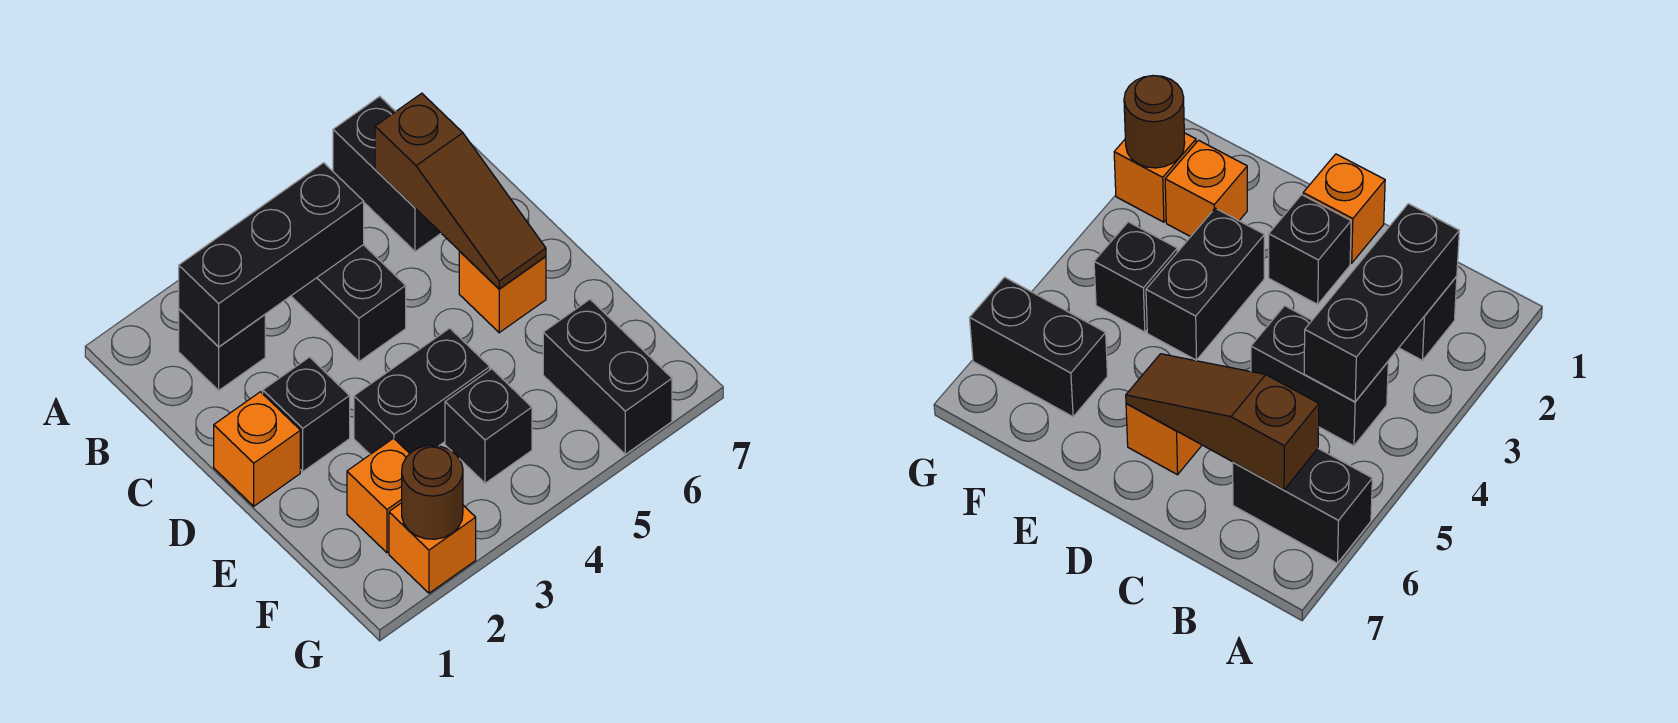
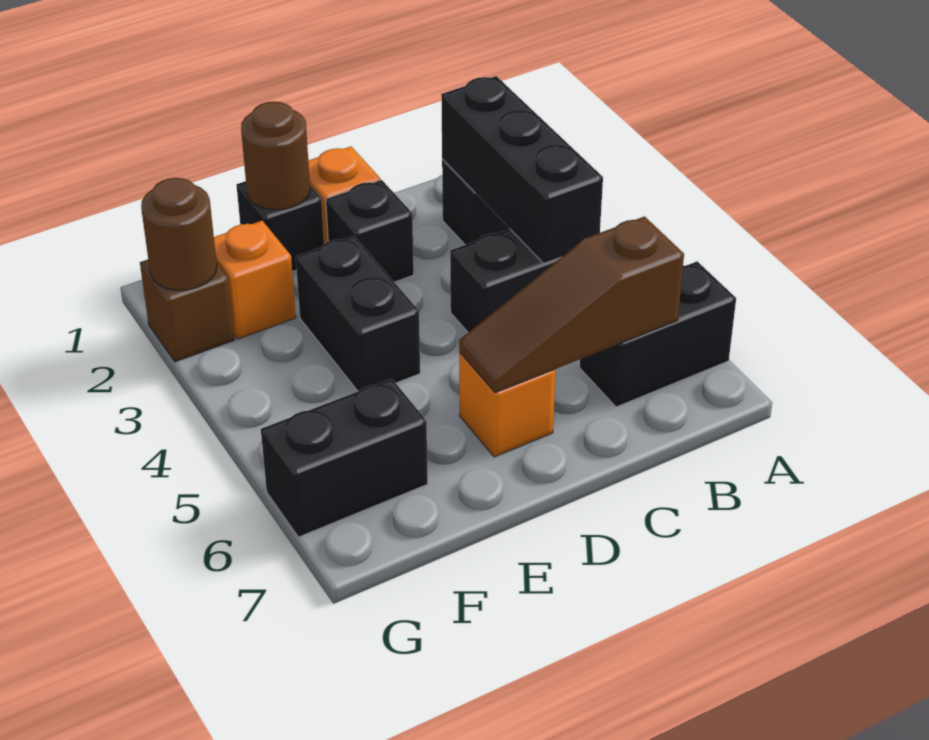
none -> brown 1x1 round brick [241,102,310,210]
black 1x1 brick [445,369,532,483] -> black 1x1 brick moved to [237,181,324,272]
orange 1x1 brick [389,503,476,593] -> brown 1x1 brick [140,260,234,362]

